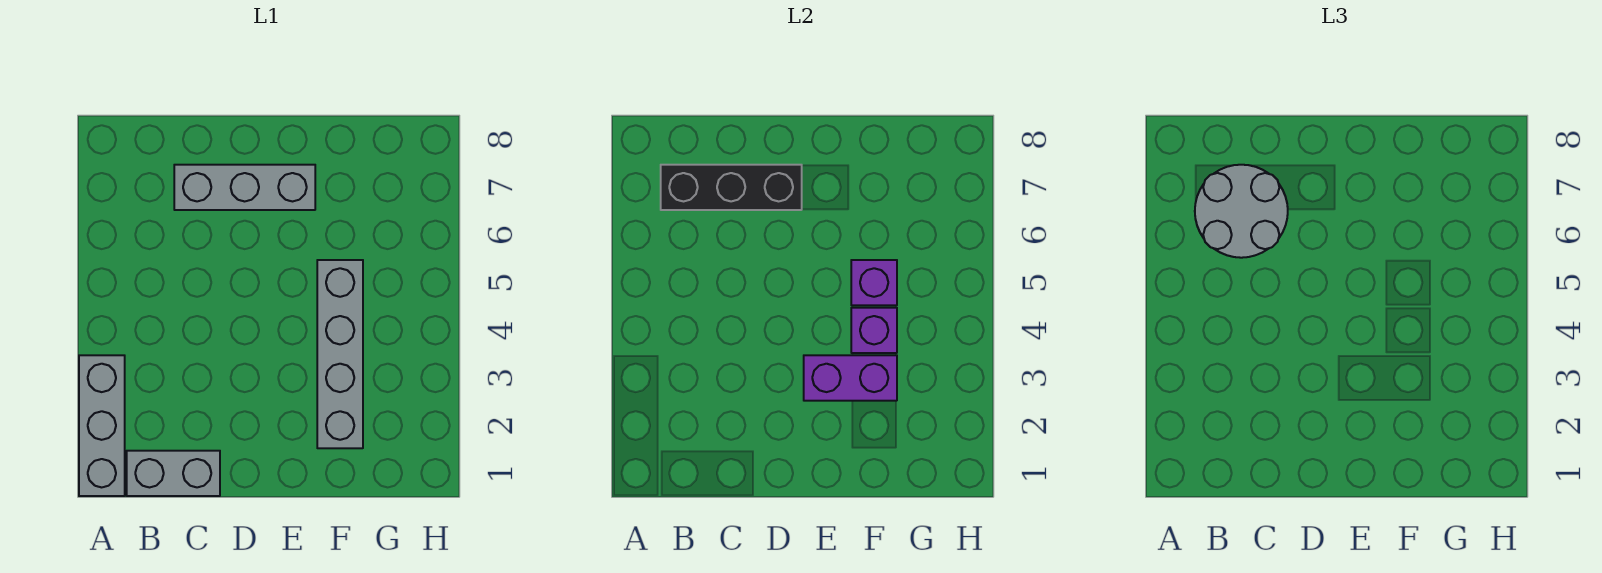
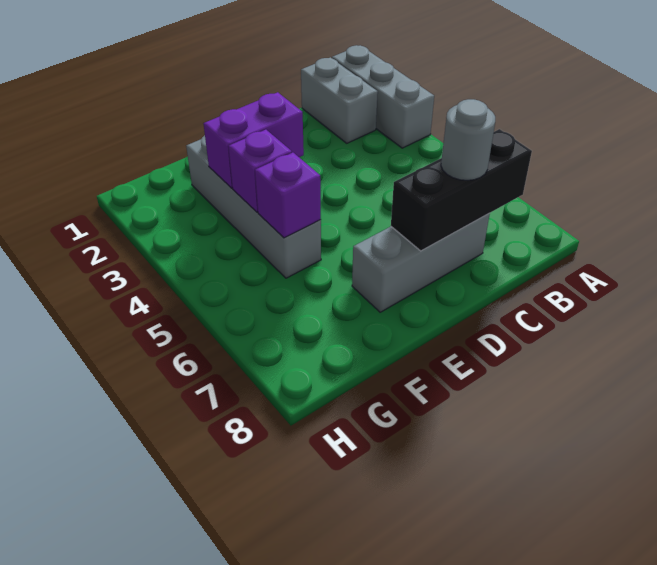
grey 1x2 brick [127,451,220,496] -> grey 1x2 brick turned to [301,57,378,143]
grey 2x2 round brick [1195,165,1288,258] -> grey 1x1 round brick [441,99,495,180]

